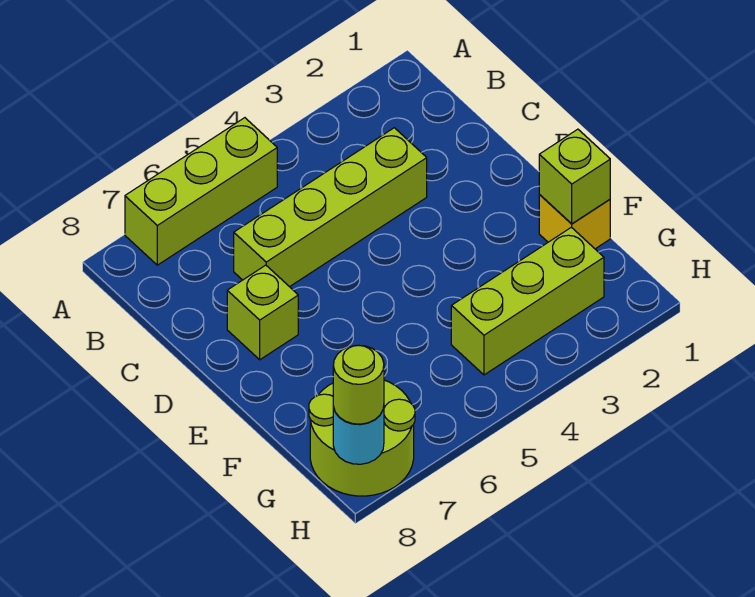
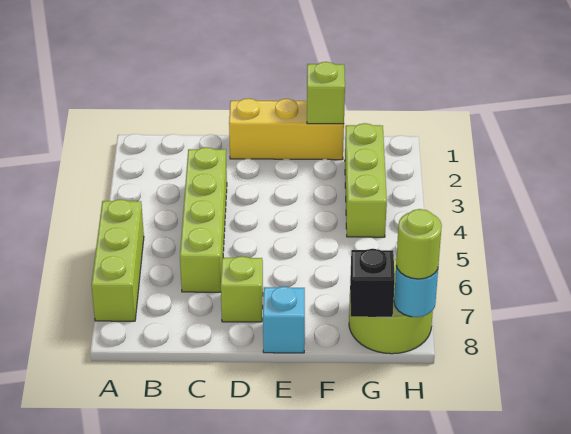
none -> cyan 1x1 brick [263,286,305,353]
yellow 1x1 brick [539,195,610,249] -> yellow 1x3 brick [229,98,344,160]
none -> black 1x1 brick [350,249,395,317]

